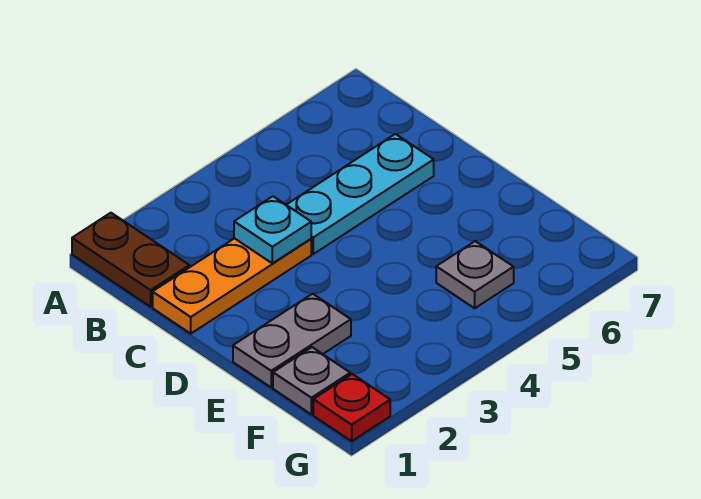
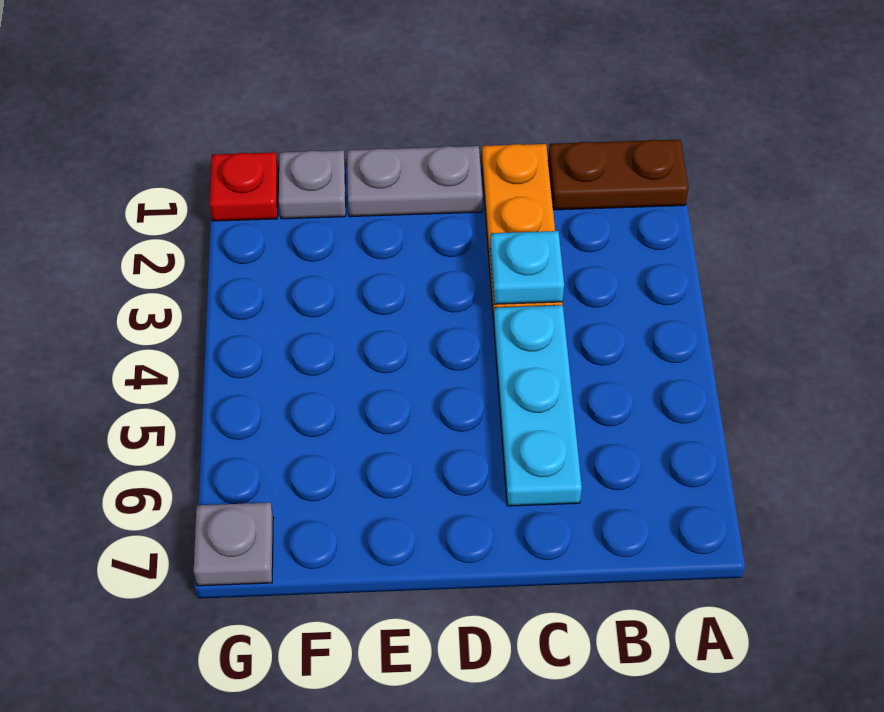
grey 1x2 plate [233,294,351,387] -> grey 1x2 plate turned to [347,146,483,217]
grey 1x1 plate [436,241,514,308] -> grey 1x1 plate moved to [194,503,273,586]

